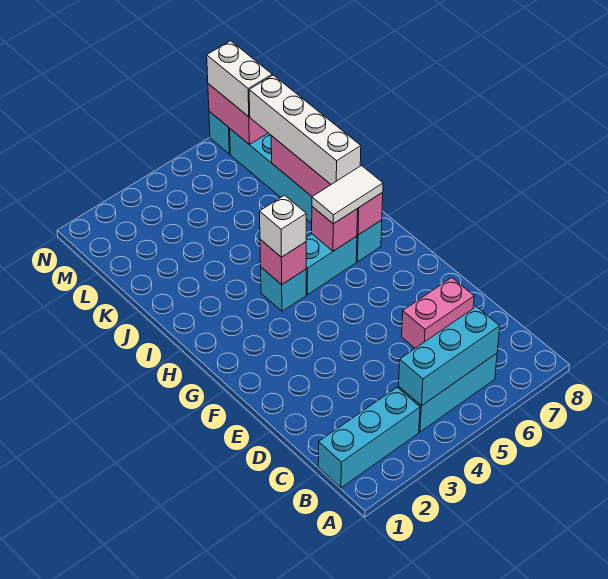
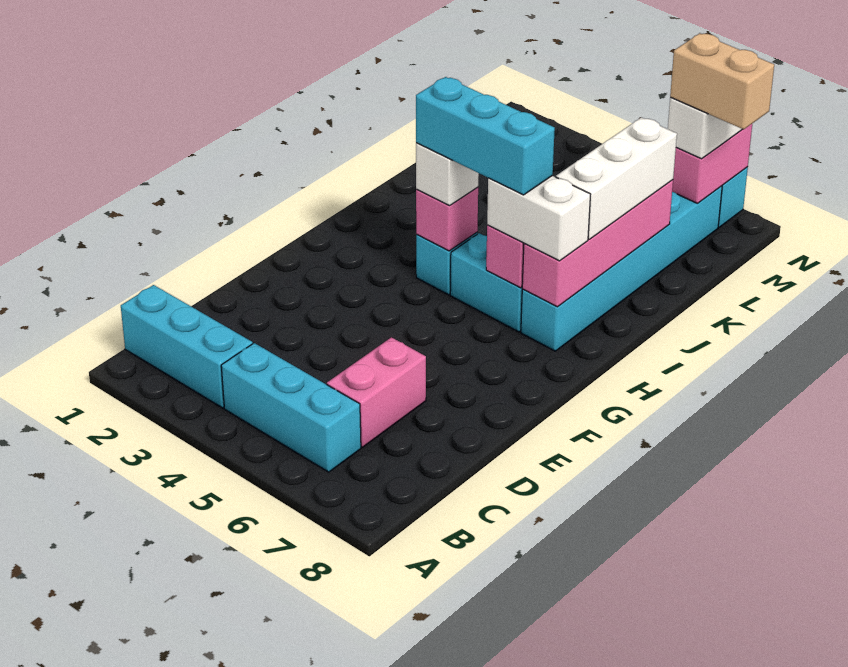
cyan 1x3 brick [399,307,500,406] -> cyan 1x3 brick moved to [416,77,555,195]
pink 1x2 brick [402,278,474,348] -> pink 1x2 brick turned to [327,337,426,447]
white 1x2 tile [312,166,383,224] -> white 1x2 brick [487,176,591,261]
white 1x4 brick [249,75,361,184] -> white 1x3 brick [556,117,677,239]
none -> tan 1x2 brick [670,33,774,129]

